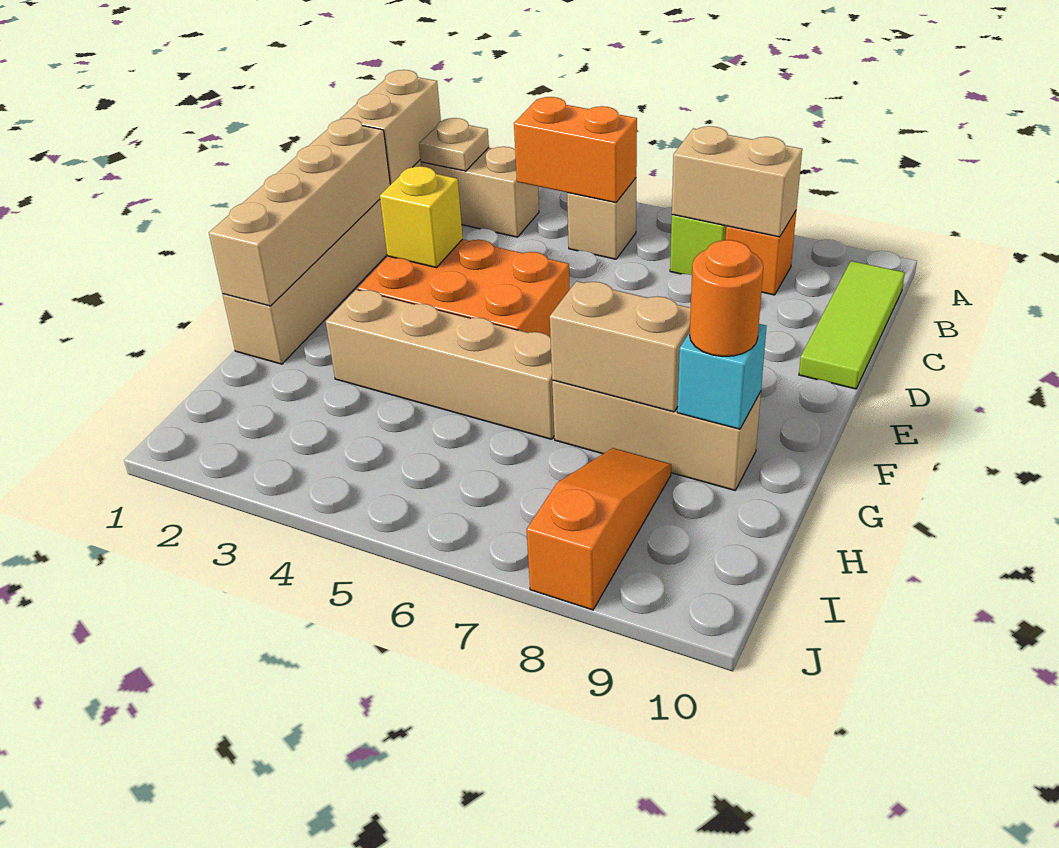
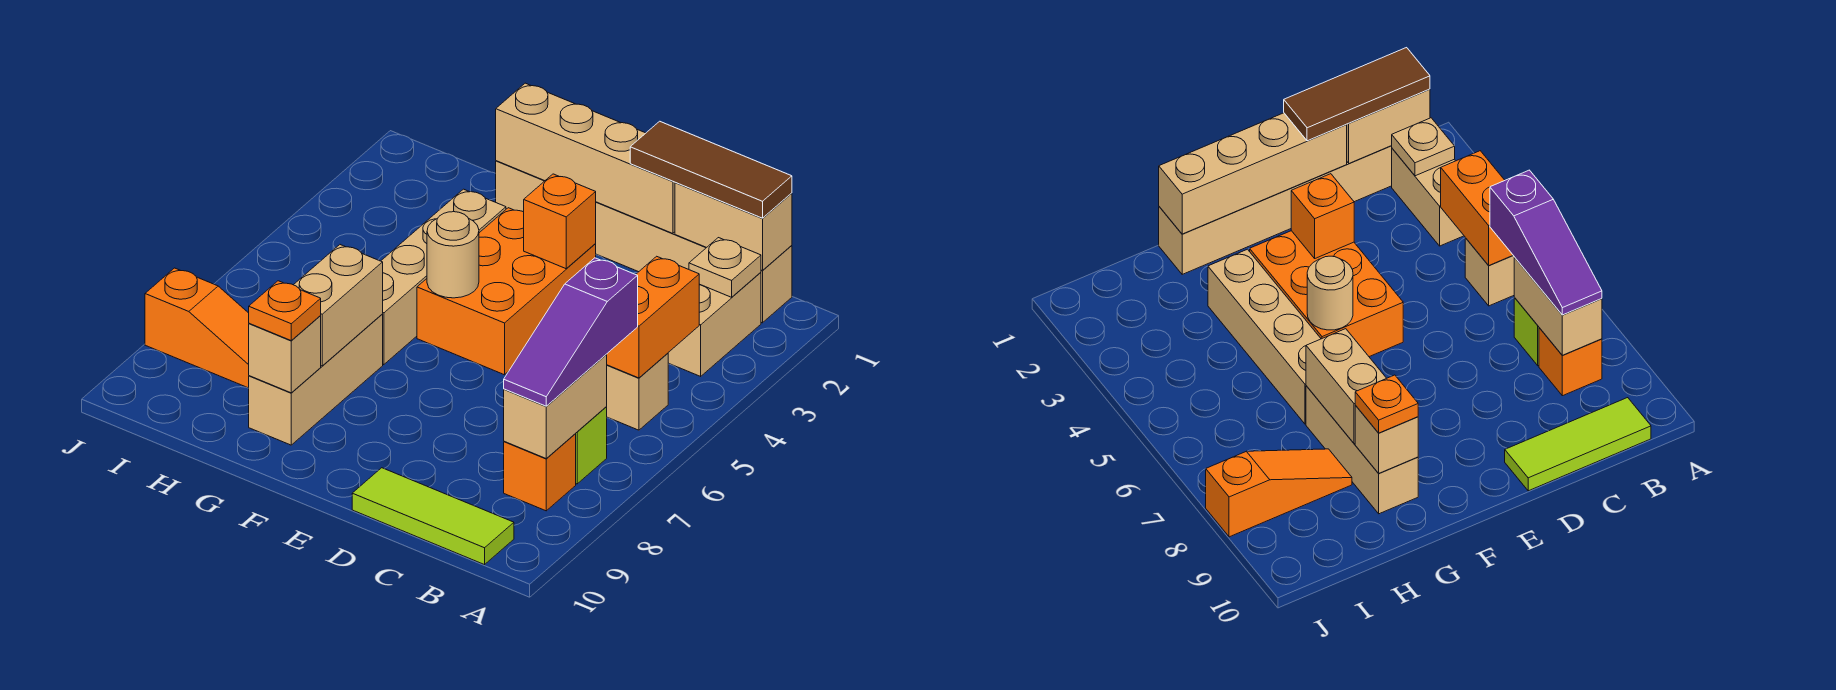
none -> brown 1x3 tile [630,121,792,218]
none -> purple 1x3 slope [504,258,638,406]
yellow 1x1 brick [380,166,463,268] -> orange 1x1 brick [524,174,596,269]
none -> tan 1x1 round brick [427,212,479,298]
cyan 1x1 brick [677,324,767,429] -> tan 1x1 brick [249,316,321,393]
orange 1x1 round brick [690,240,763,356] -> orange 1x1 plate [249,281,321,340]

